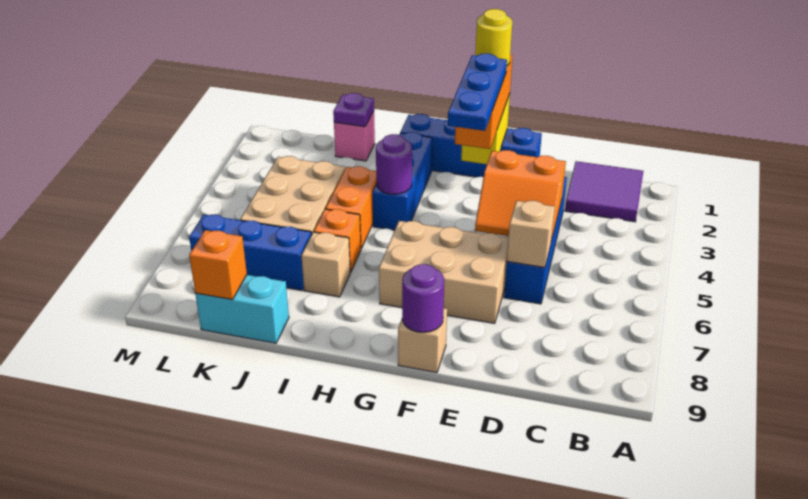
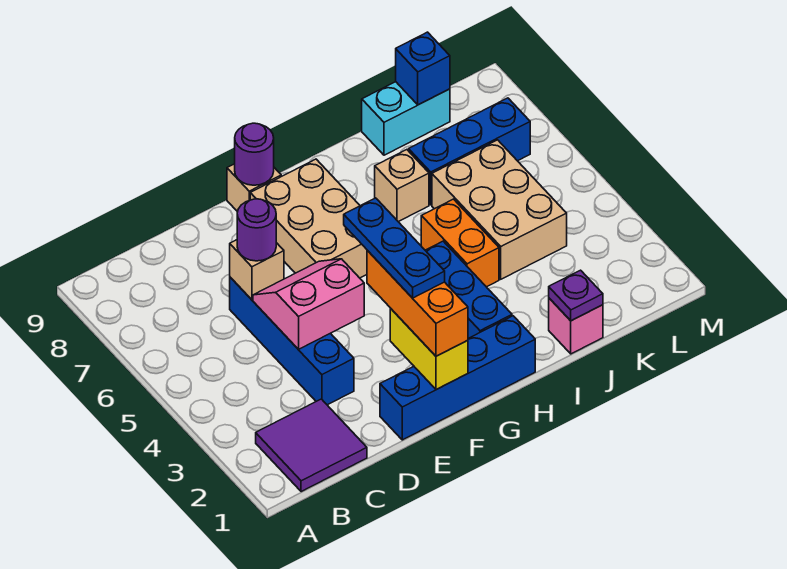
orange 2x2 slope [475,150,566,241] -> pink 2x2 slope [253,259,364,349]
tan 2x3 brick [379,221,508,323] -> tan 2x3 brick turned to [250,159,367,278]
yellow 1x1 round brick [475,9,512,66] -> none
purple 1x1 round brick [376,134,412,194] -> purple 1x1 round brick moved to [237,199,276,261]
orange 1x1 brick [314,209,361,272] -> none
orange 1x1 brick [189,230,247,300] -> blue 1x1 brick [396,32,450,105]

